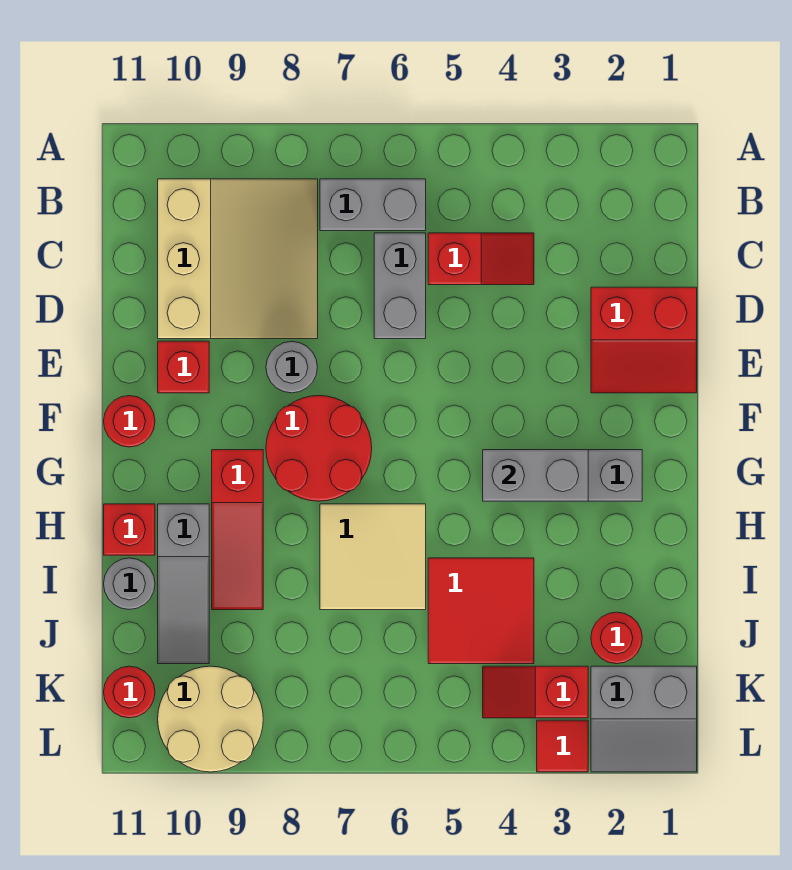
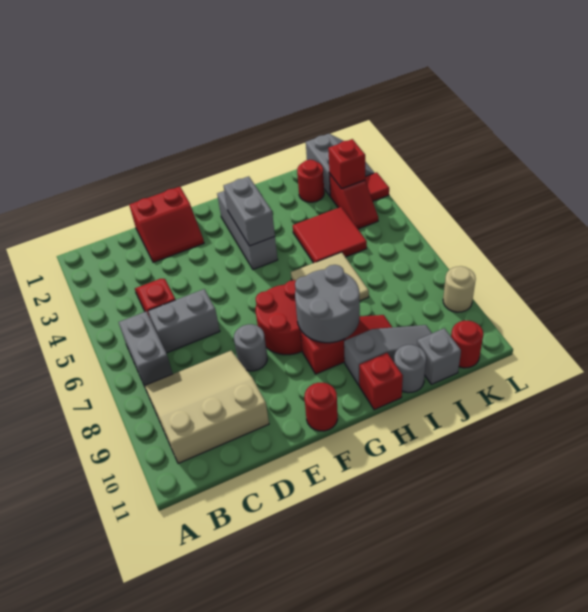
red 2x2 slope [591,287,697,393] -> red 2x2 slope turned to [129,187,204,262]
red 1x1 brick [158,341,209,393] -> red 1x1 brick moved to [328,139,365,189]
none -> grey 2x2 round brick [295,265,360,343]
none -> grey 1x1 brick [417,328,461,384]
tan 2x2 round brick [158,666,263,772] -> tan 1x1 round brick [443,266,476,312]

